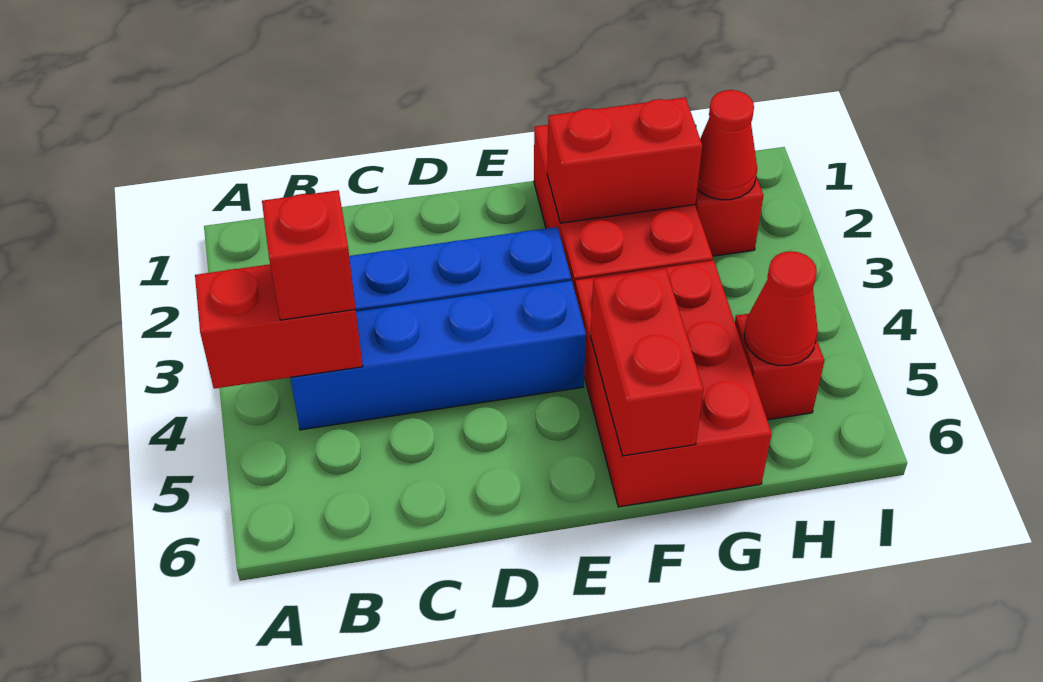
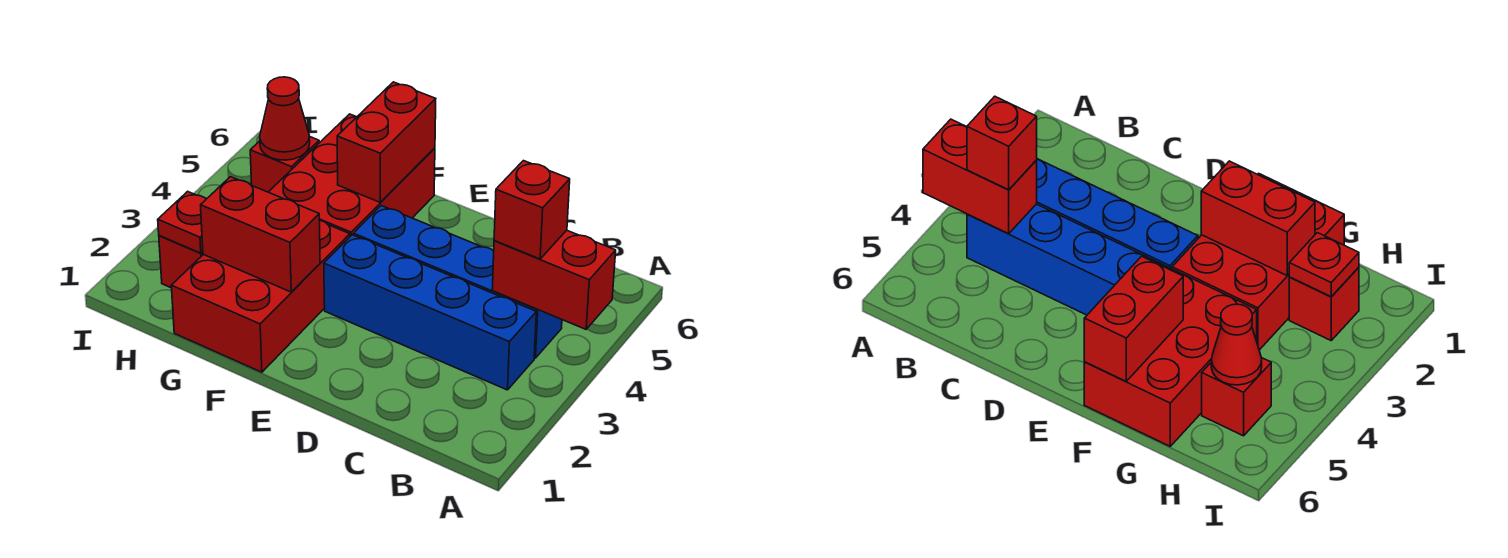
red 1x1 cone [697,90,757,200] -> red 1x1 plate [158,191,206,253]

